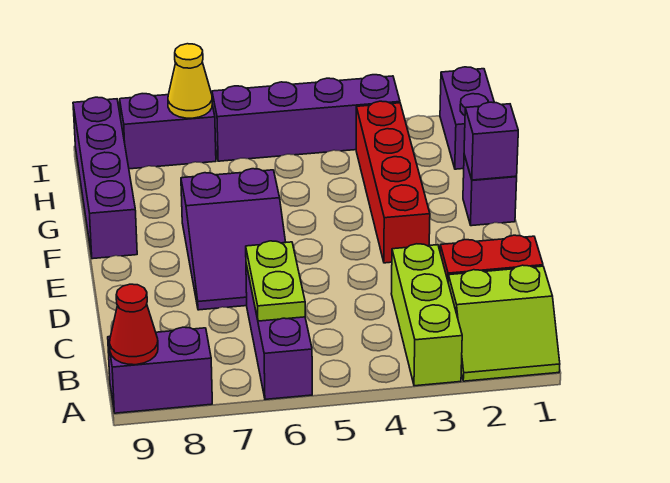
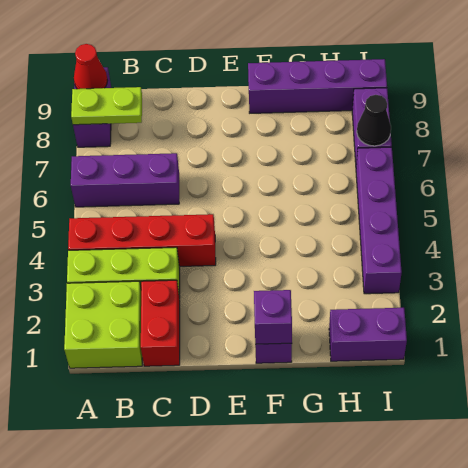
lime 2x2 slope [448,265,560,381] -> lime 2x2 brick [64,281,142,368]
lime 1x2 plate [246,241,305,321] -> lime 1x2 plate moved to [71,87,142,125]
purple 2x3 slope [181,169,286,310] -> none
red 1x4 brick [356,101,430,263] -> red 1x4 brick moved to [68,214,216,266]
yellow 1x1 cone [168,44,212,118] -> black 1x1 cone [357,95,391,146]

